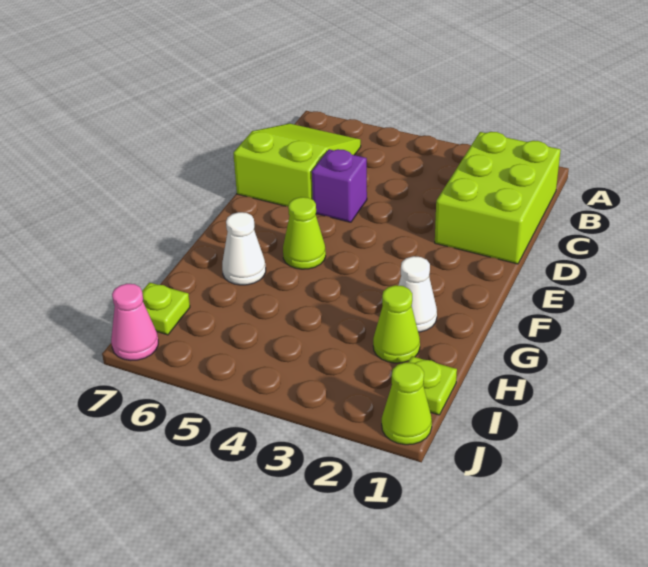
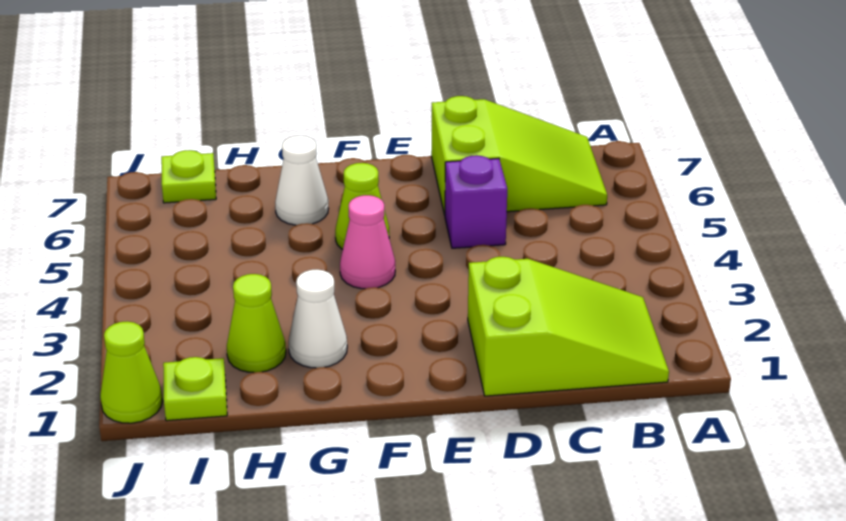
lime 2x3 brick [435,132,561,264] -> lime 2x3 slope [468,257,669,396]
pink 1x1 cone [111,284,158,361] -> pink 1x1 cone moved to [340,195,395,289]

